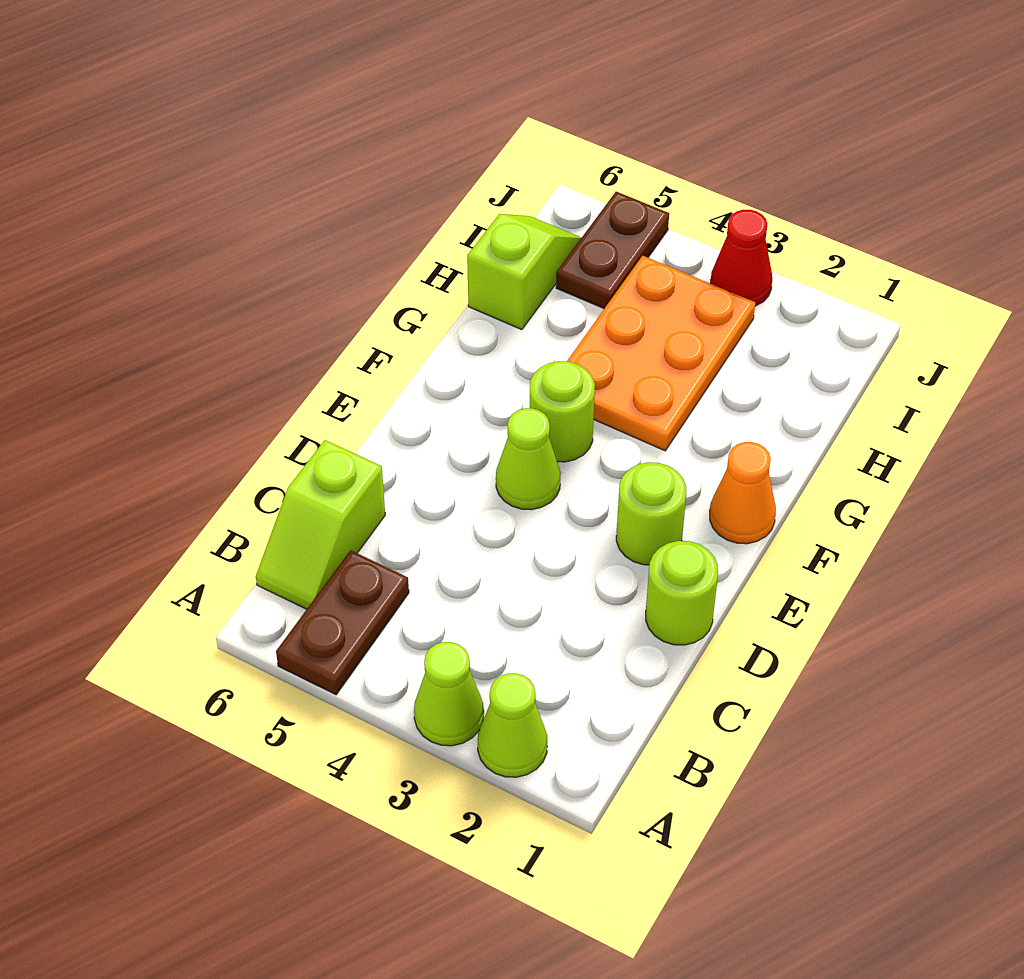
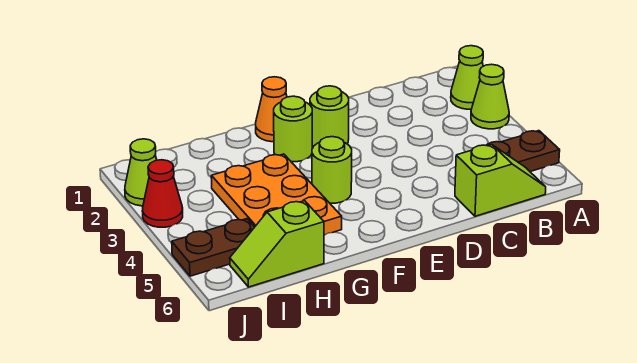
lime 1x1 round brick [646,541,718,645] -> lime 1x1 round brick moved to [274,96,313,162]
lime 1x1 cone [496,408,561,510] -> lime 1x1 cone moved to [125,139,157,206]
orange 2x3 plate [567,256,755,451] -> orange 2x3 plate turned to [211,154,342,235]

